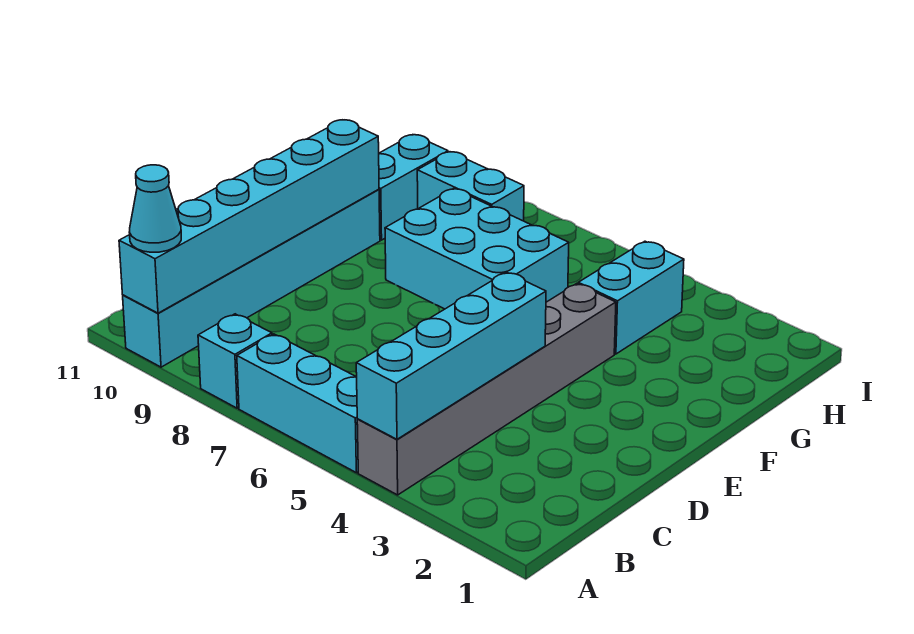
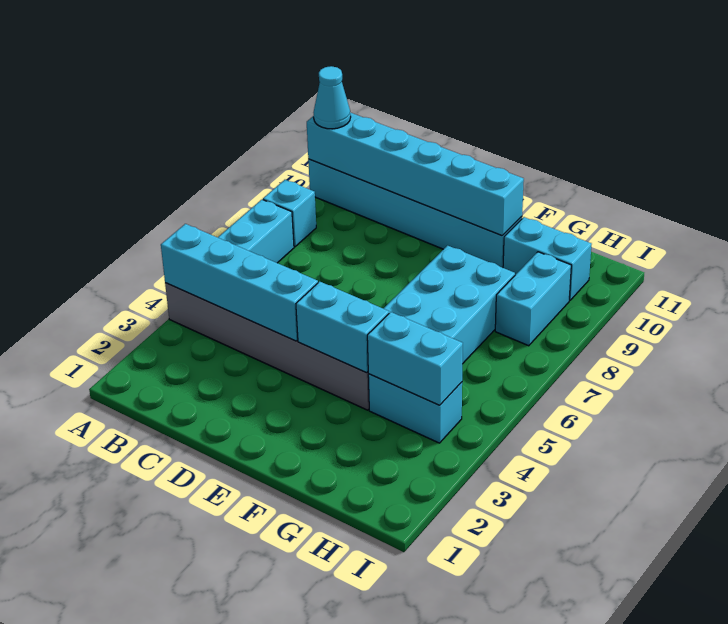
none -> cyan 1x2 brick [296,282,389,373]
none -> cyan 1x2 brick [367,312,463,405]

